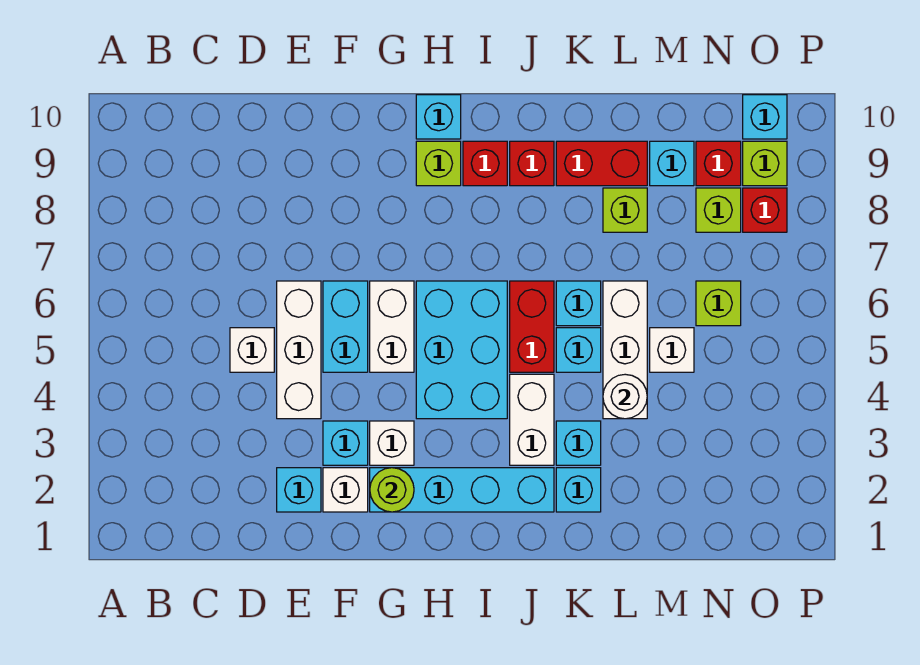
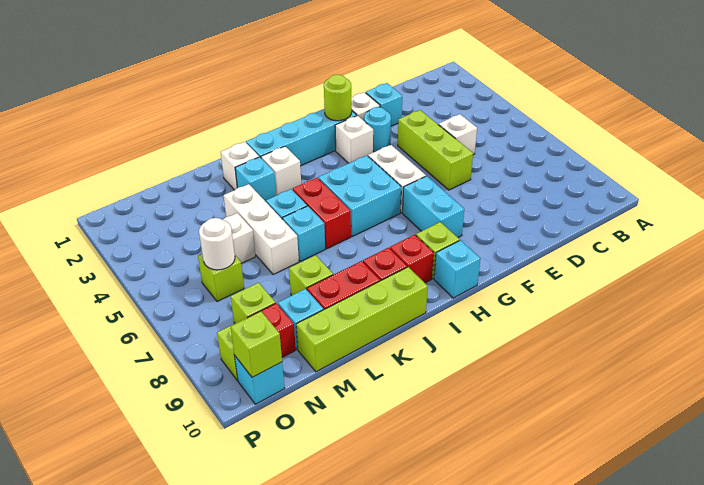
white 1x3 brick [277,281,321,419] -> lime 1x3 brick [398,110,473,190]
cyan 1x1 brick [323,421,368,465] -> cyan 1x1 round brick [364,107,391,152]
cyan 1x2 brick [323,281,368,372] -> cyan 1x2 brick moved to [403,176,464,237]
cyan 2x3 brick [416,281,507,419] -> cyan 2x2 brick [318,156,401,236]
white 1x2 brick [510,374,554,465] -> white 1x1 brick [261,146,301,195]
none -> lime 1x4 brick [296,267,428,372]
cyan 1x1 brick [556,468,601,512] -> white 1x1 brick [221,142,259,190]
white 1x1 round brick [603,374,647,419] -> white 1x1 round brick moved to [199,218,235,270]
red 1x1 brick [743,188,787,232] -> none
none -> lime 1x1 brick [231,312,282,377]

